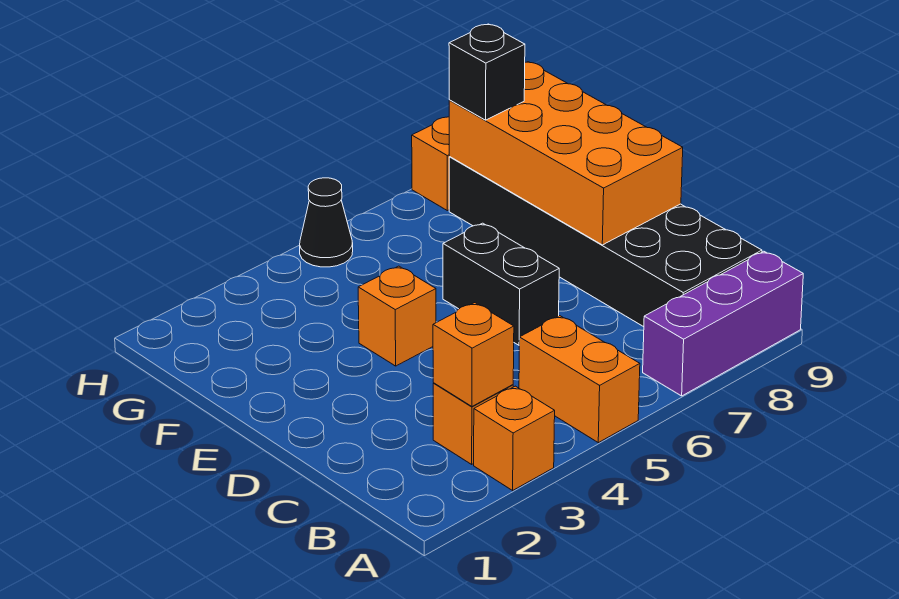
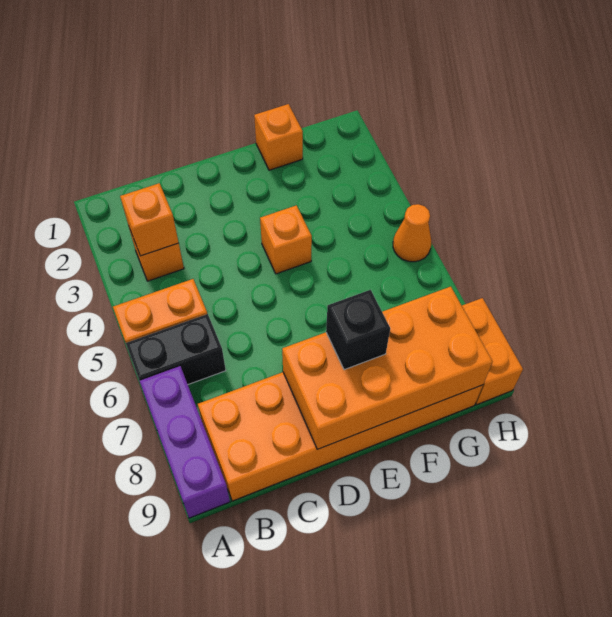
orange 1x1 brick [474,386,555,490] -> orange 1x1 brick moved to [254,104,303,170]
black 2x6 brick [449,157,762,327] -> orange 2x6 brick [198,372,483,501]
black 1x2 brick [443,223,559,345] -> black 1x2 brick moved to [126,314,226,384]
black 1x1 brick [449,24,525,120] -> black 1x1 brick moved to [326,290,390,370]
black 1x1 cone [300,178,353,267] -> orange 1x1 cone [393,204,431,262]

